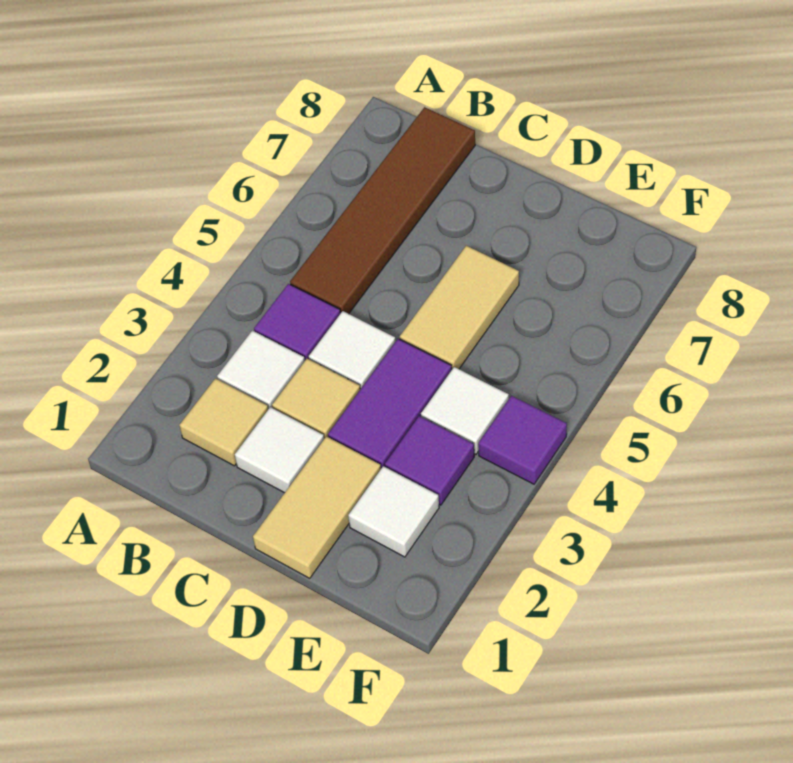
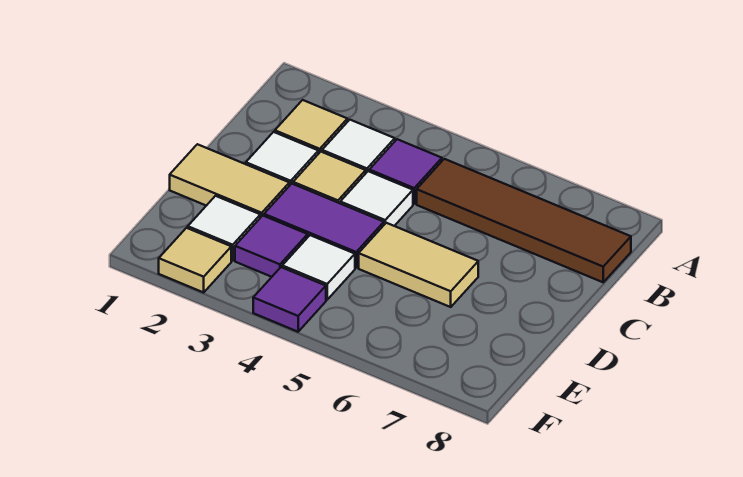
none -> tan 1x1 tile [159,228,231,292]

